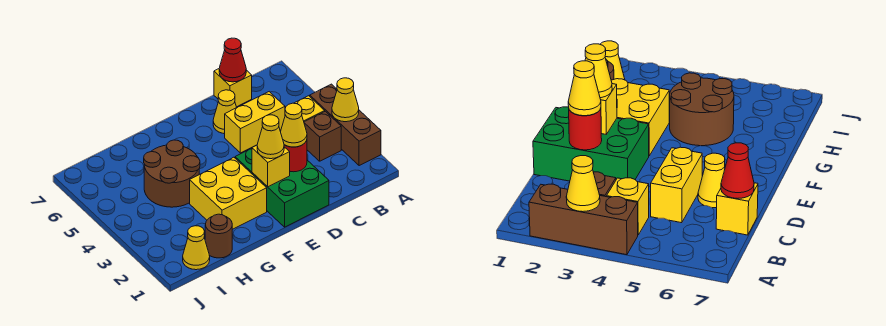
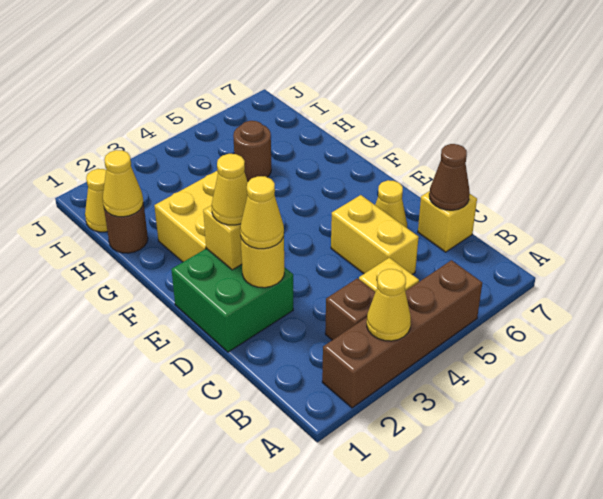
brown 1x3 brick [310,84,381,166] -> brown 1x4 brick [322,260,482,408]
red 1x1 cone [219,38,246,82] -> brown 1x1 cone [429,144,470,210]
green 2x3 brick [235,148,329,227] -> green 2x2 brick [171,248,293,352]
red 1x1 round brick [284,140,307,172] -> yellow 1x1 round brick [241,236,284,288]
brown 2x2 round brick [144,140,200,207] -> brown 1x1 round brick [233,121,271,181]
none -> yellow 1x1 cone [103,150,143,217]

